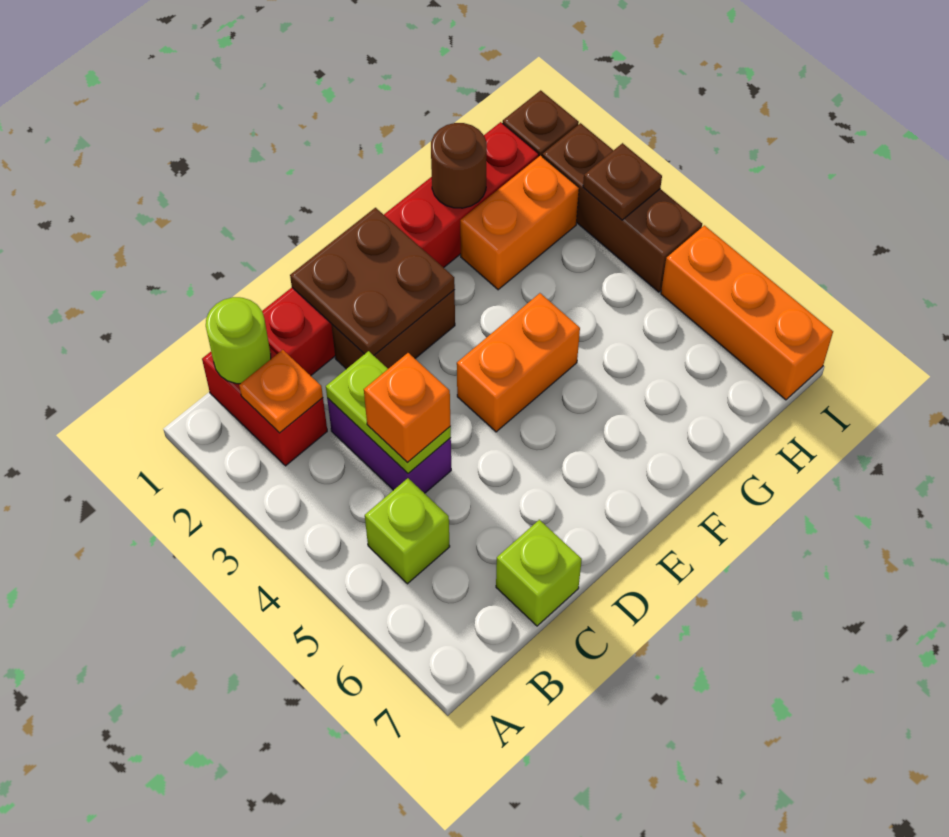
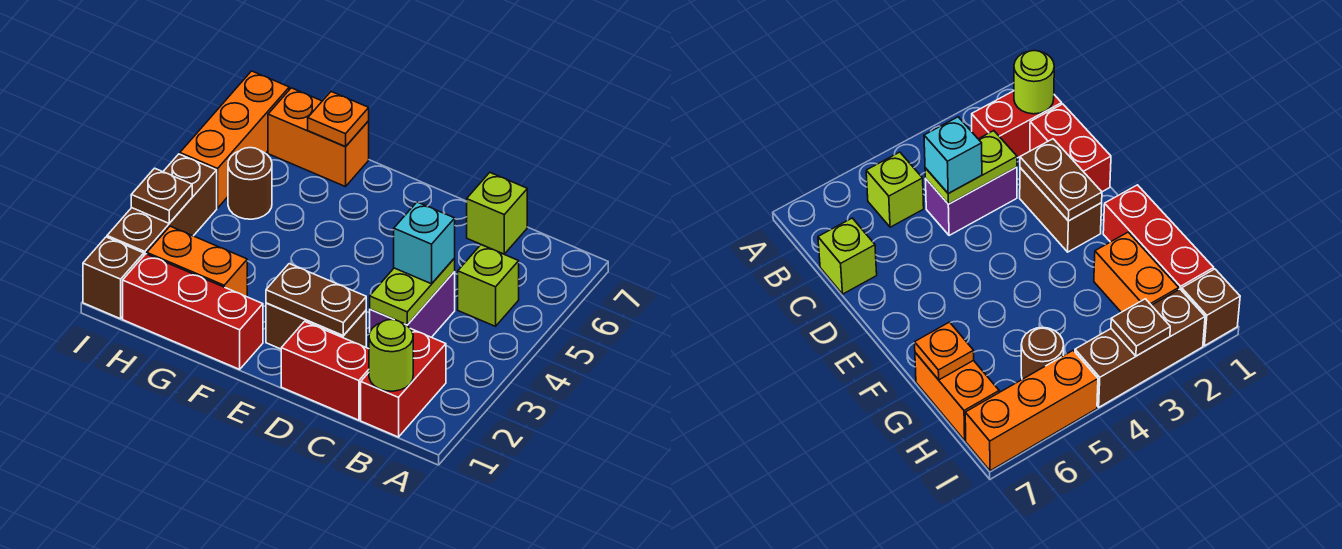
orange 1x1 plate [239,350,323,433] -> orange 1x1 plate moved to [308,92,369,147]
orange 1x1 brick [364,353,451,463] -> cyan 1x1 brick [394,202,455,284]
brown 2x2 plate [290,208,455,355] -> brown 1x2 plate [266,264,366,336]
orange 1x2 brick [457,293,580,432] -> orange 1x2 brick moved to [268,88,369,187]
brown 1x1 round brick [431,123,487,208] -> brown 1x1 round brick moved to [228,148,272,219]

